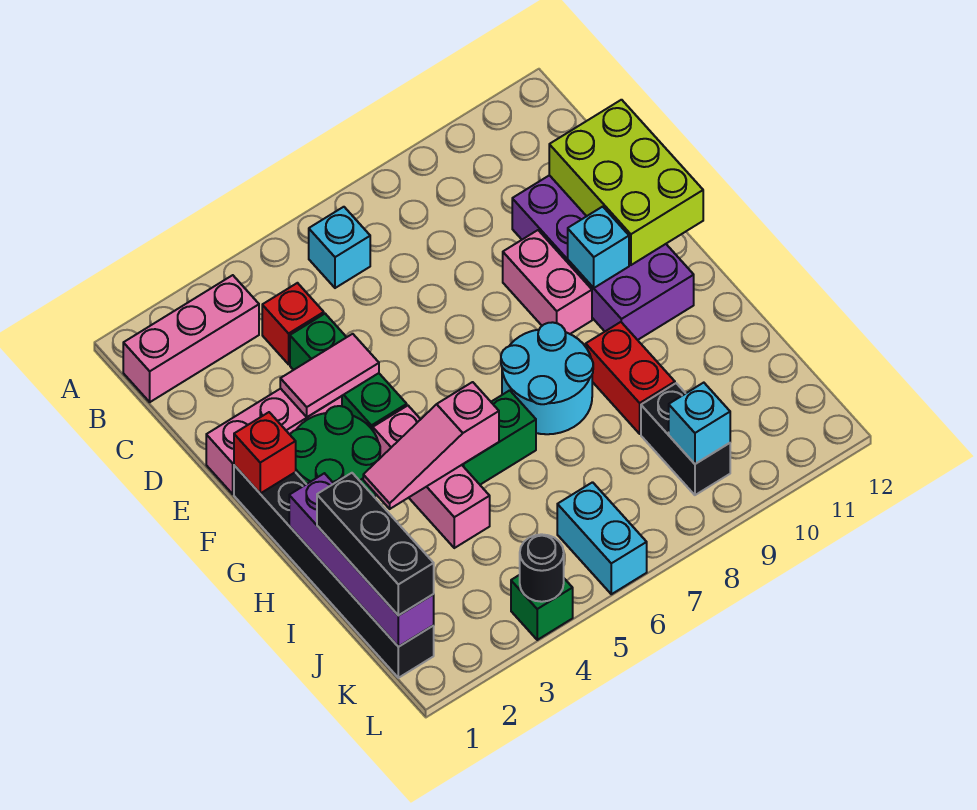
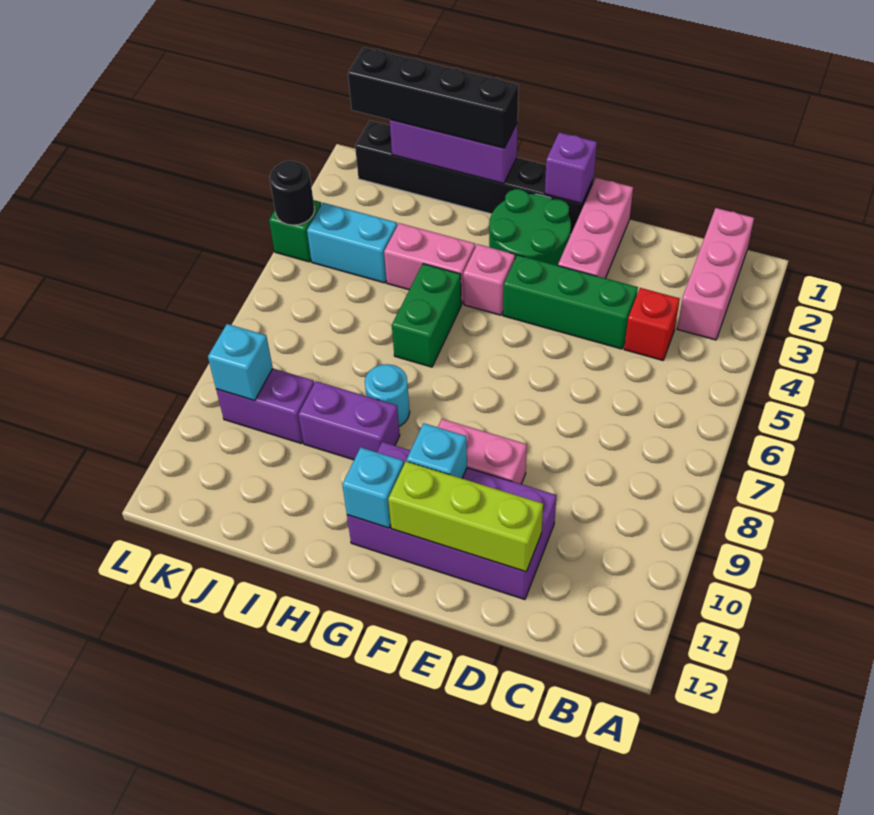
cyan 1x1 brick [309,207,370,288] -> cyan 1x1 brick moved to [342,447,404,528]
lime 2x3 brick [549,100,703,265] -> lime 1x3 brick [388,461,543,572]
pink 1x2 tile [280,334,379,417] -> none
red 1x1 brick [234,412,296,493] -> purple 1x1 brick [545,132,597,204]
cyan 2x2 round brick [501,322,593,434] -> cyan 1x1 round brick [365,364,410,426]
purple 1x4 brick [289,473,434,647] -> purple 1x3 brick [390,120,518,184]
pink 1x3 slope [363,382,499,509] -> none
red 1x2 brick [586,322,675,434] -> purple 1x2 brick [298,381,400,460]
black 1x3 brick [317,473,434,616] -> black 1x4 brick [348,47,519,148]
black 1x2 brick [641,383,730,495] -> purple 1x2 brick [216,369,314,444]
cyan 1x2 brick [557,482,647,594] -> cyan 1x2 brick moved to [307,203,397,283]

